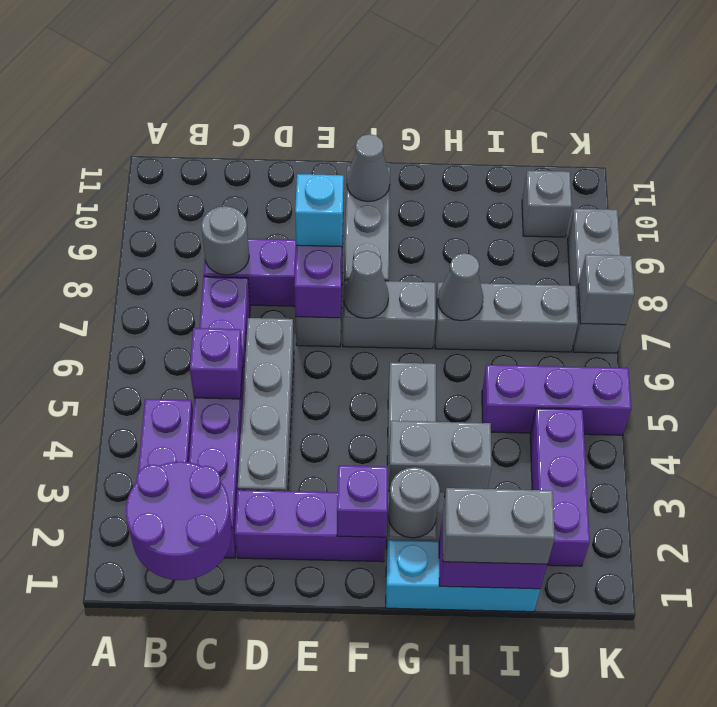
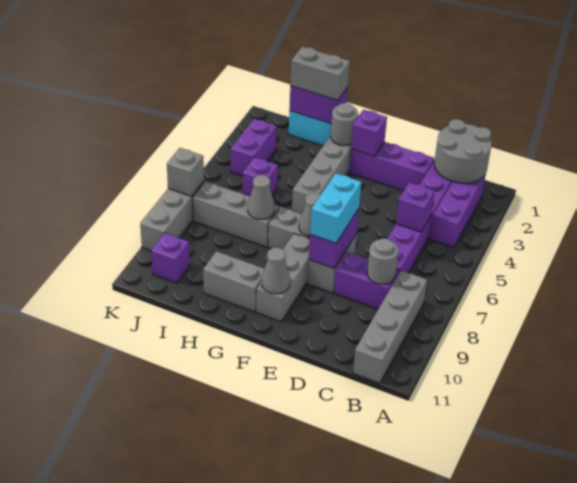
purple 2x2 round brick [126,462,232,580] -> grey 2x2 round brick [434,119,492,183]
grey 1x4 brick [238,318,294,491] -> grey 1x4 brick moved to [353,271,427,383]
cyan 1x1 brick [295,174,344,247] -> cyan 1x2 brick [310,173,361,243]
grey 1x2 brick [389,421,492,492] -> grey 1x2 brick moved to [203,251,264,312]
purple 1x3 brick [482,365,631,435] -> purple 1x1 brick [243,157,278,196]
purple 1x3 brick [530,408,590,566] -> purple 1x2 brick [231,119,277,176]
grey 1x1 brick [522,171,572,237] -> purple 1x1 brick [151,233,190,283]

